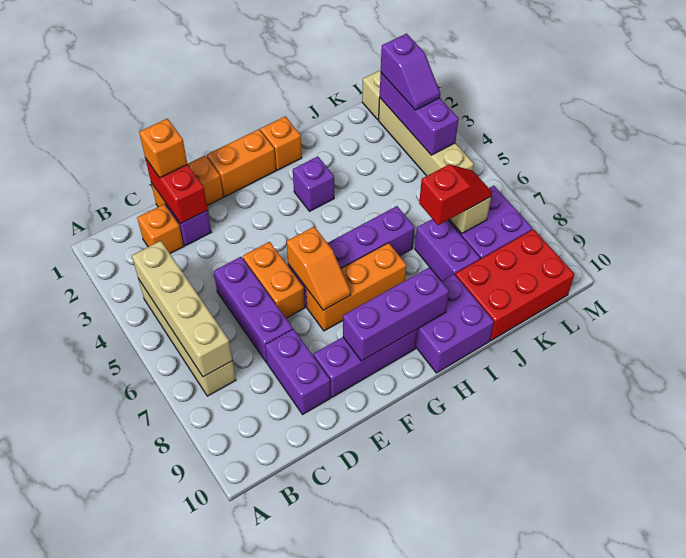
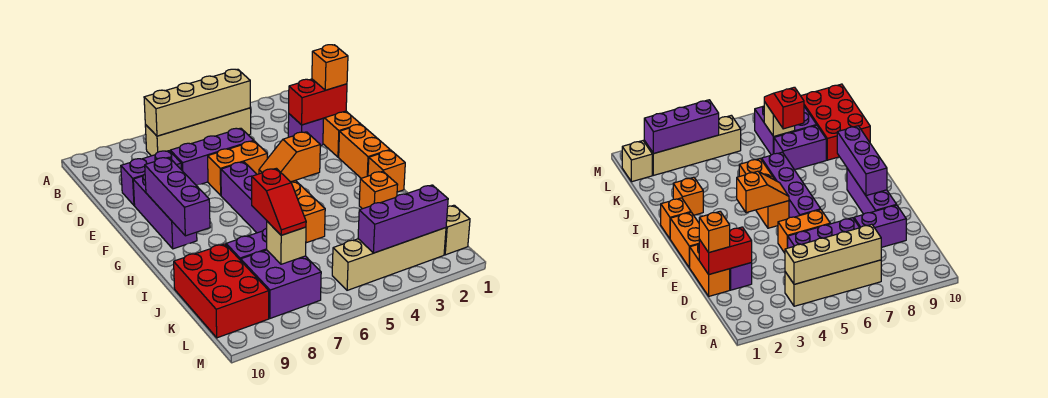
orange 1x1 brick [137,204,184,253] -> orange 1x1 brick moved to [359,171,398,209]
orange 1x2 slope [287,227,351,310] -> orange 1x2 slope moved to [259,132,320,182]
orange 1x3 brick [306,243,406,331] -> orange 1x3 brick moved to [291,180,325,243]
purple 1x1 brick [293,156,334,211] -> none
purple 2x2 brick [416,274,494,373] -> none
purple 1x2 slope [381,34,440,110] -> none

